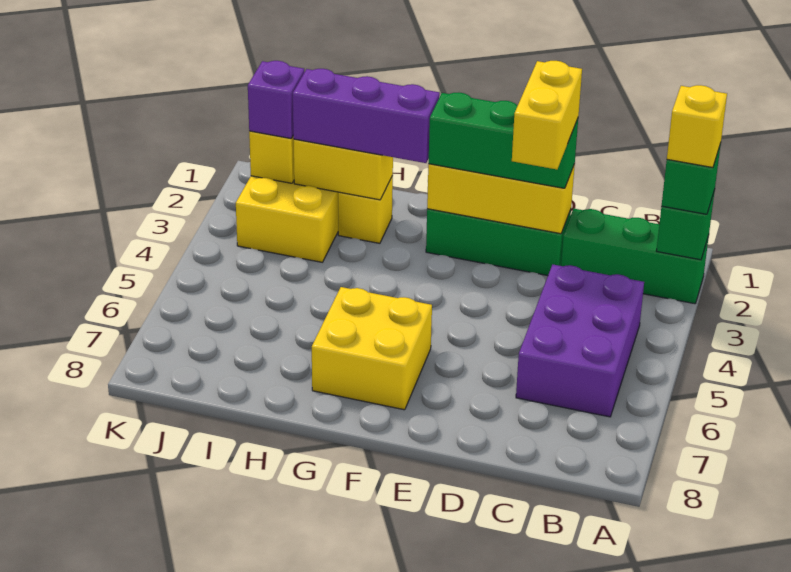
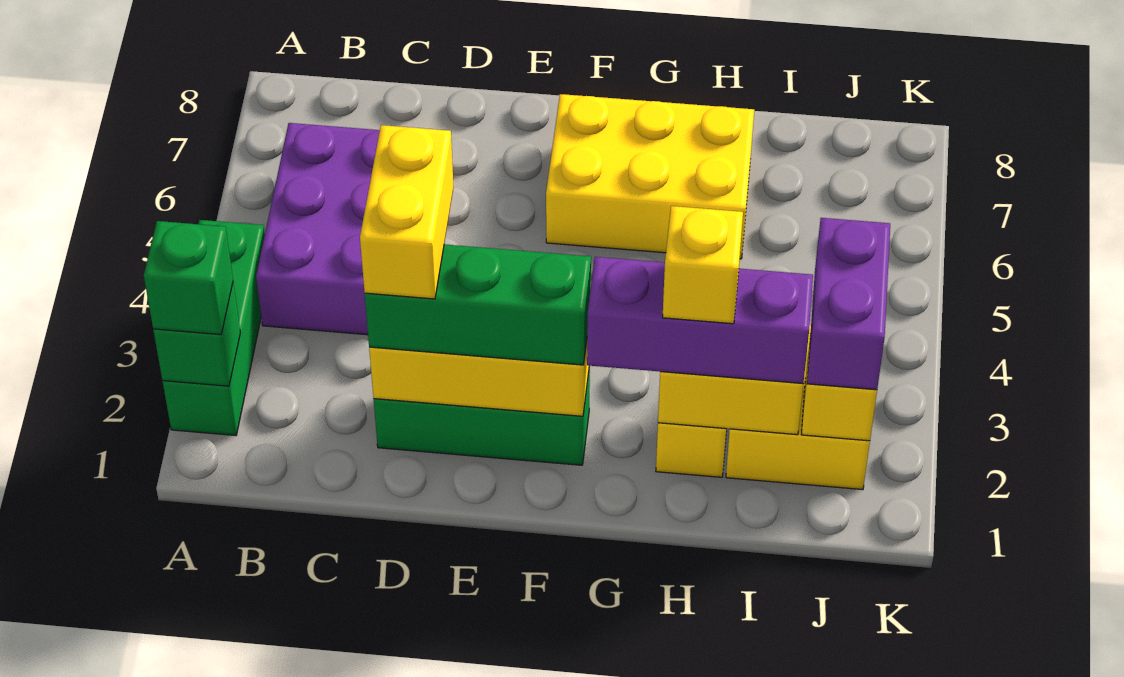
green 1x3 brick [561,209,709,304] -> green 1x3 brick turned to [163,220,265,436]
yellow 1x1 brick [667,85,727,168] -> yellow 1x1 brick moved to [663,206,743,324]
yellow 2x2 brick [312,287,432,410] -> yellow 2x3 brick [546,94,754,259]
purple 1x1 brick [248,61,304,138] -> purple 1x2 brick [807,218,890,390]

